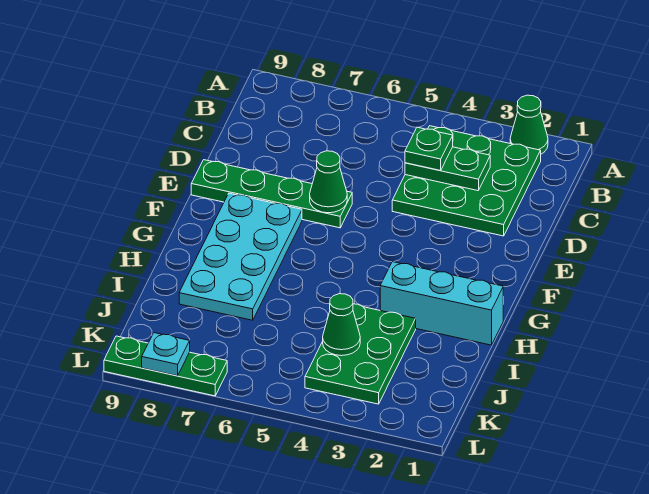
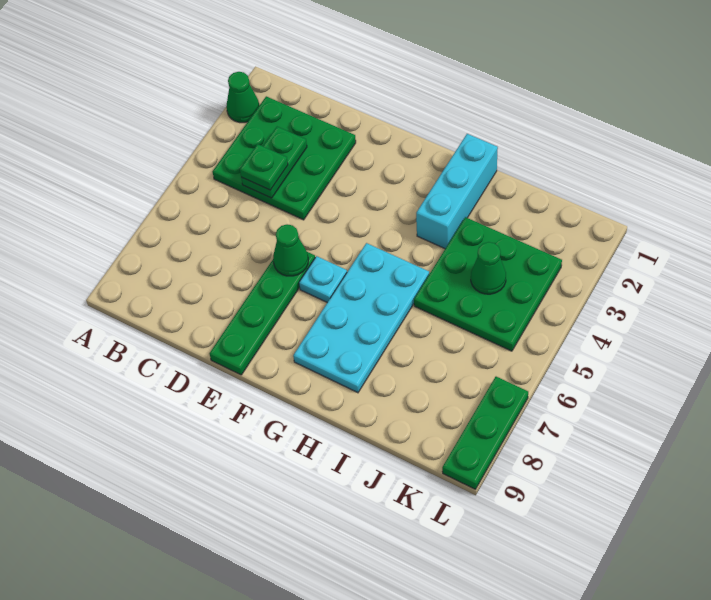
cyan 2x4 plate [179,193,302,320] -> cyan 2x4 plate turned to [293,243,429,393]
green 2x3 plate [305,304,416,404] -> green 3x3 plate [414,217,562,351]
cyan 1x1 plate [142,333,190,376] -> cyan 1x1 plate moved to [299,256,347,303]

